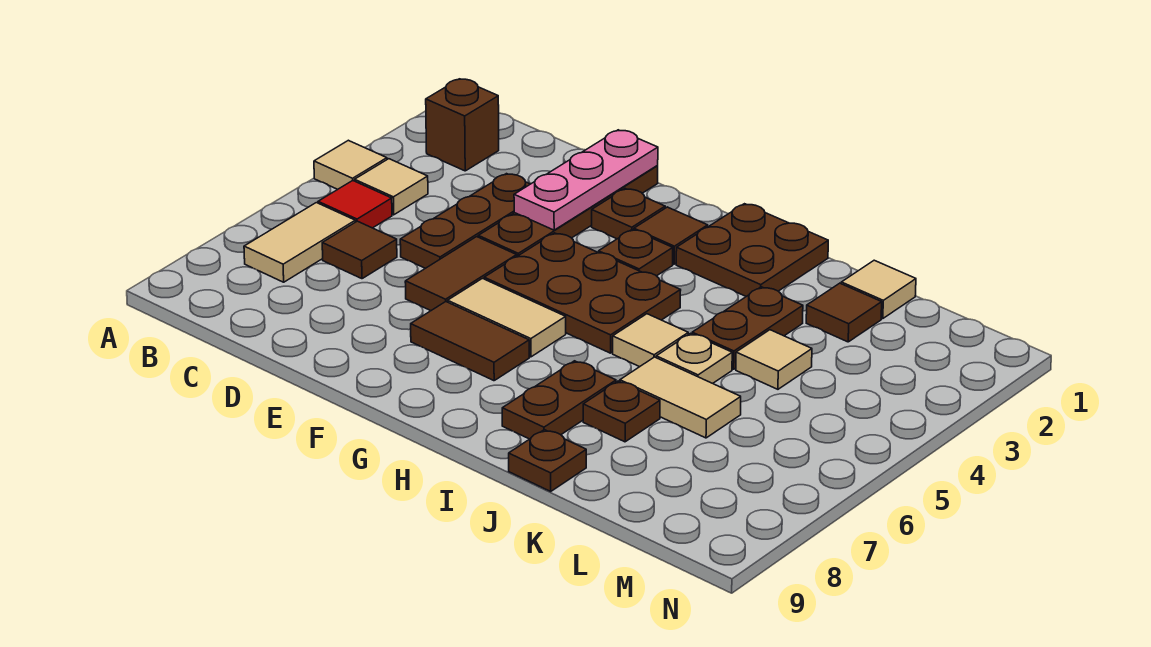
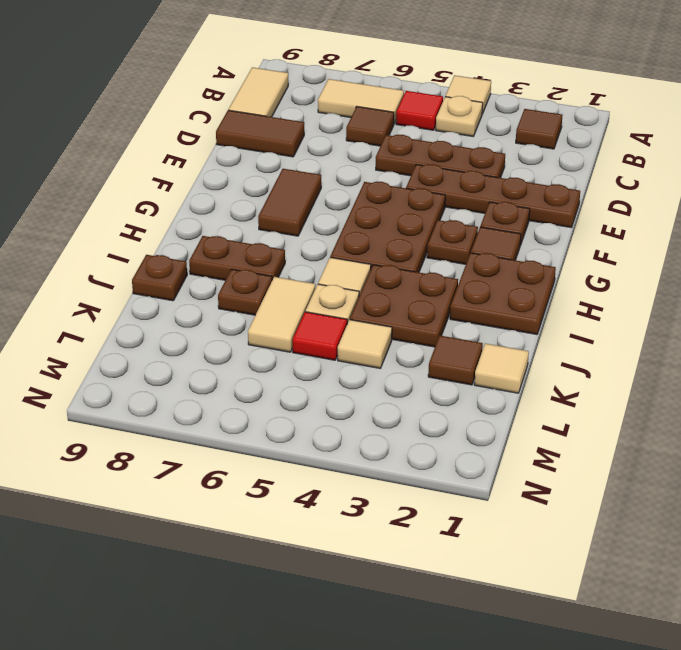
brown 1x1 brick [426,79,499,171] -> brown 1x1 tile [516,109,562,149]
tan 1x1 tile [355,159,428,215] -> tan 1x1 plate [436,96,483,136]
pink 1x3 plate [514,130,658,230] -> none
brown 1x2 tile [405,237,517,311] -> brown 1x2 tile moved to [216,110,304,157]
tan 1x2 tile [448,279,566,357] -> tan 1x2 tile moved to [228,67,288,117]
brown 1x2 plate [692,287,803,369] -> brown 2x2 plate [350,265,458,347]
none -> red 1x1 tile [293,312,347,360]

